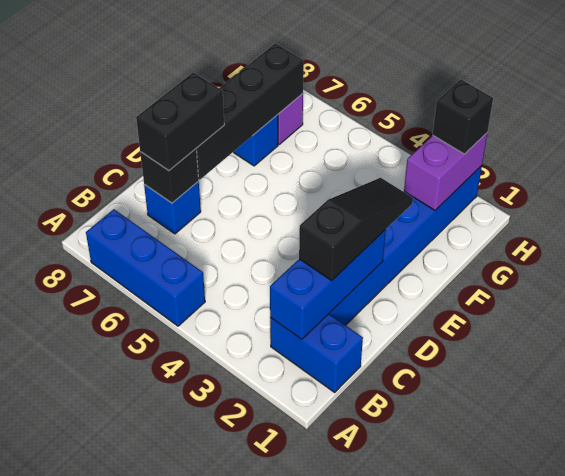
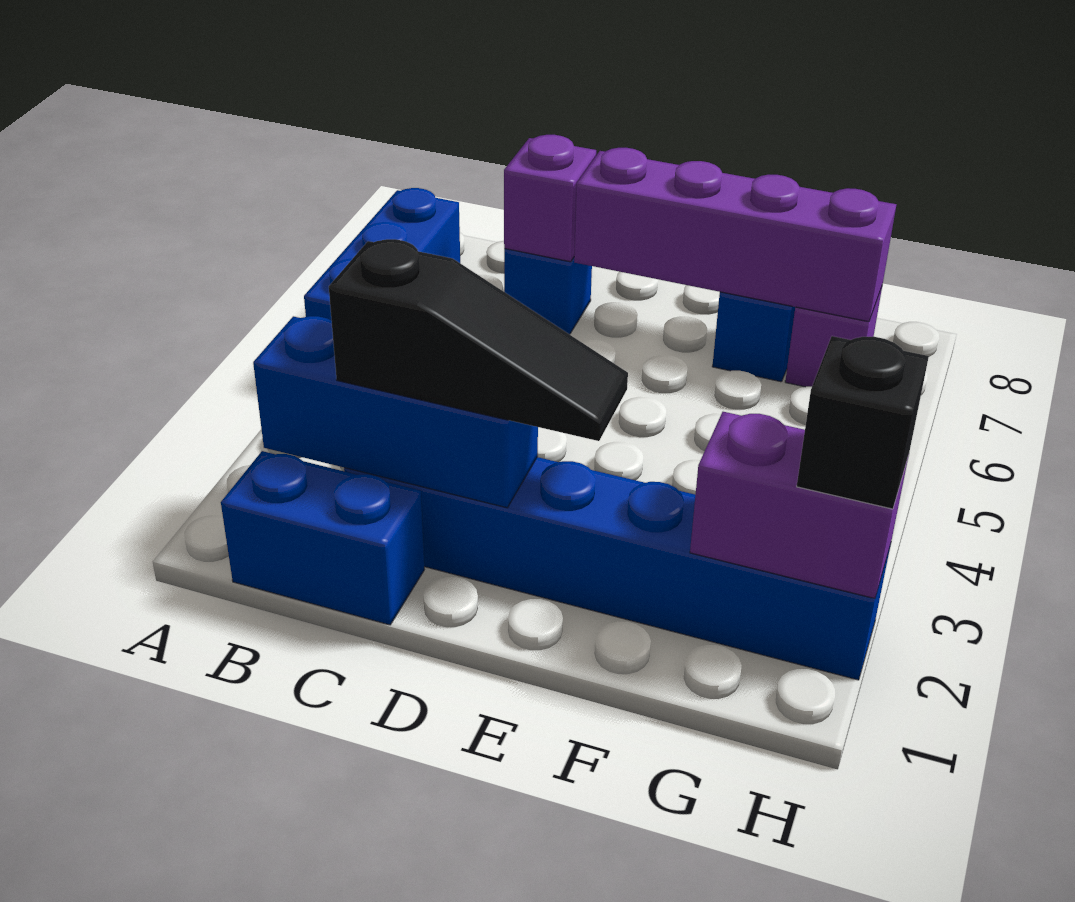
blue 1x2 brick [270,314,363,392] -> blue 1x2 brick turned to [221,451,424,625]
black 1x1 brick [140,149,199,203] -> purple 1x1 brick [504,135,596,262]
black 1x2 brick [136,72,224,171] -> none
black 1x4 brick [196,43,304,180] -> purple 1x4 brick [574,148,896,322]

